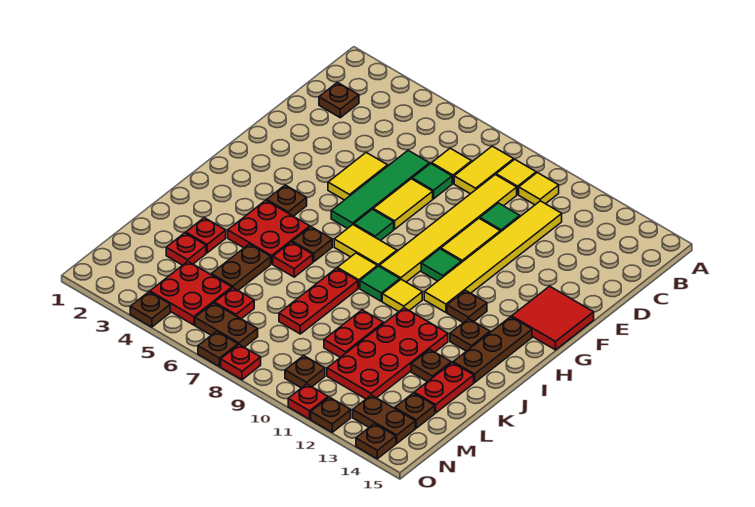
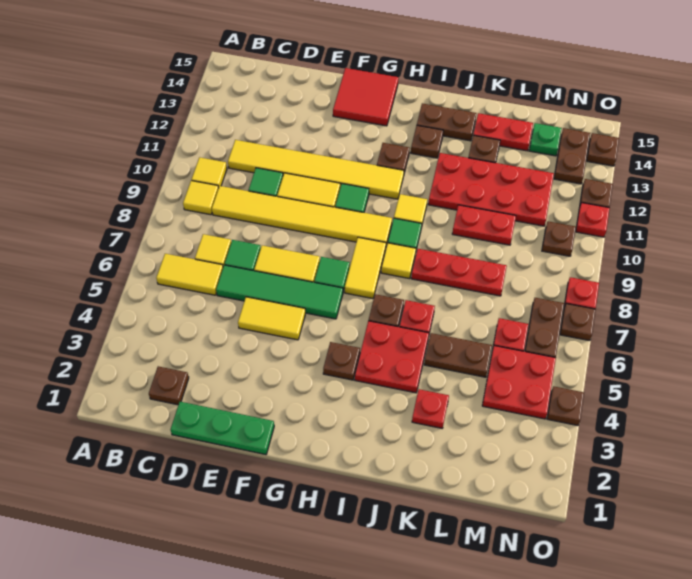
yellow 1x2 tile [454,146,514,194] -> yellow 1x2 tile moved to [156,254,223,295]
none -> green 1x3 plate [171,402,274,455]
brown 1x3 plate [453,317,532,382] -> brown 1x2 plate [417,104,476,141]
red 1x1 plate [166,233,206,265] -> none
brown 1x1 plate [395,393,435,428] -> green 1x1 plate [529,123,562,156]

